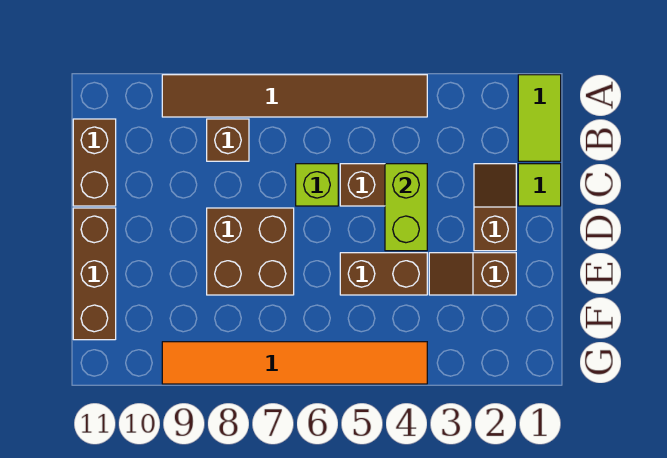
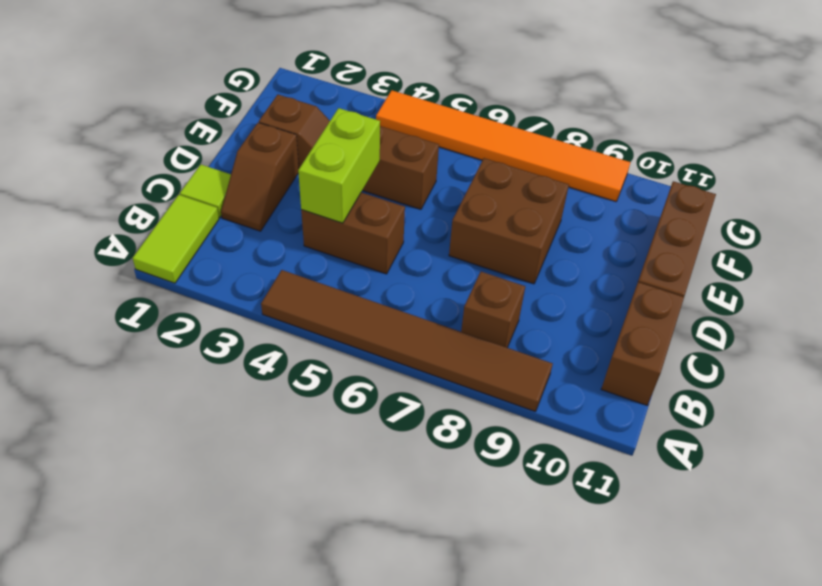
lime 1x1 brick [296,164,338,206] -> none

